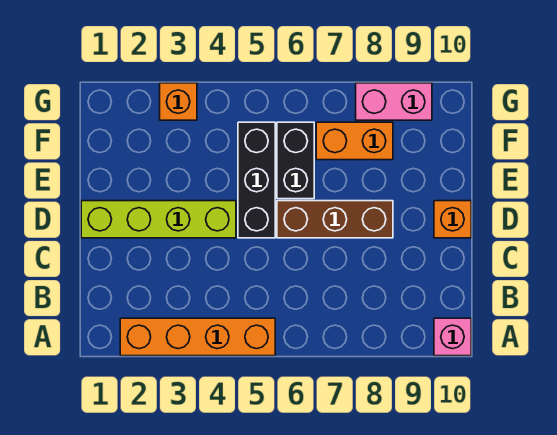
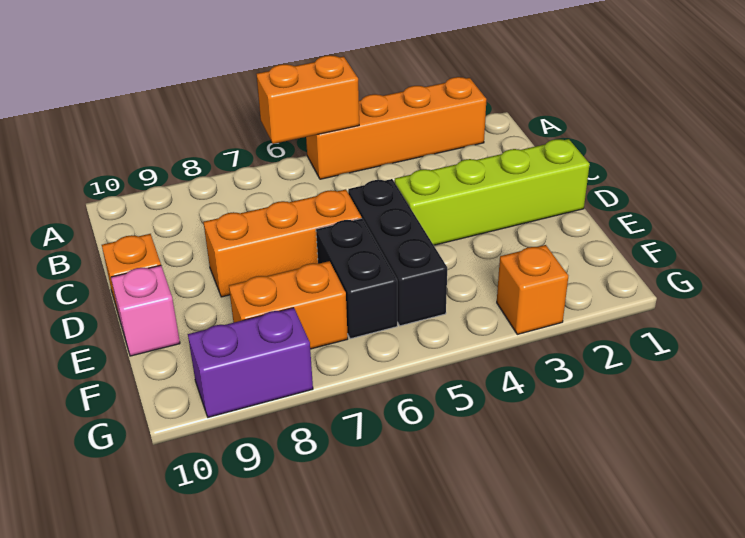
none -> orange 1x2 brick [256,55,359,144]
pink 1x1 brick [434,318,471,356] -> pink 1x1 brick moved to [111,265,180,356]
brown 1x3 brick [277,201,393,238] -> orange 1x3 brick [204,189,362,297]
pink 1x2 brick [356,83,432,120] -> purple 1x2 brick [188,308,313,417]

